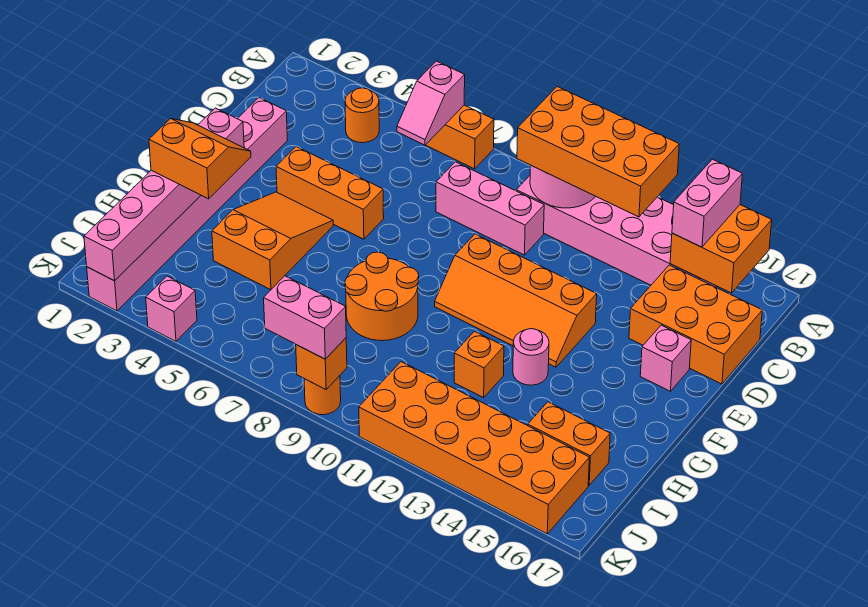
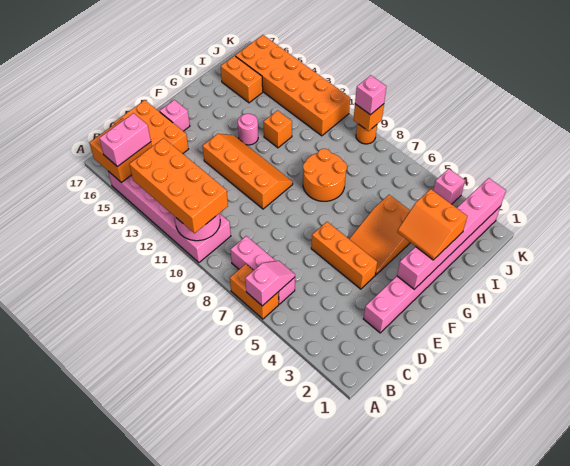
orange 1x1 round brick [345,88,379,143] -> none
pink 1x3 brick [436,162,544,255] -> pink 1x3 brick moved to [230,236,295,304]
pink 1x2 brick [264,276,346,359] -> pink 1x1 brick [355,75,386,115]

